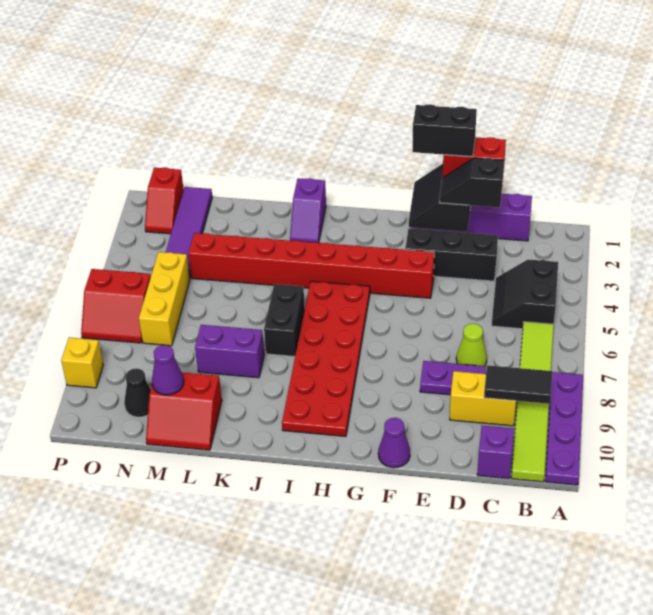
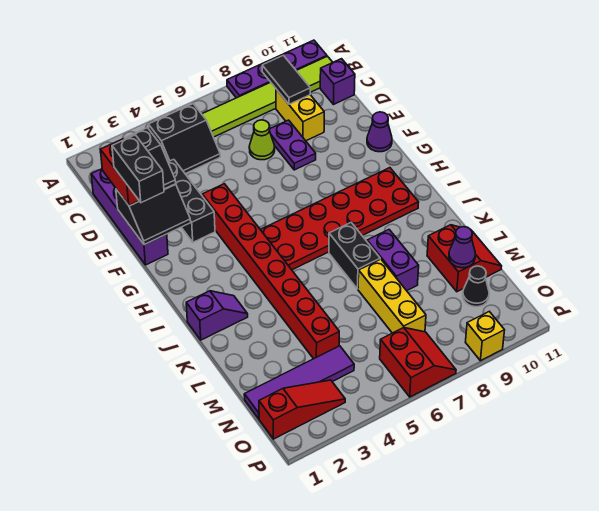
black 1x2 brick [264,284,305,357] -> black 1x2 brick turned to [329,223,380,289]
yellow 1x3 brick [139,252,190,346] -> yellow 1x3 brick turned to [358,259,426,333]
red 1x2 slope [145,168,184,234] -> red 1x3 slope [259,380,345,439]

